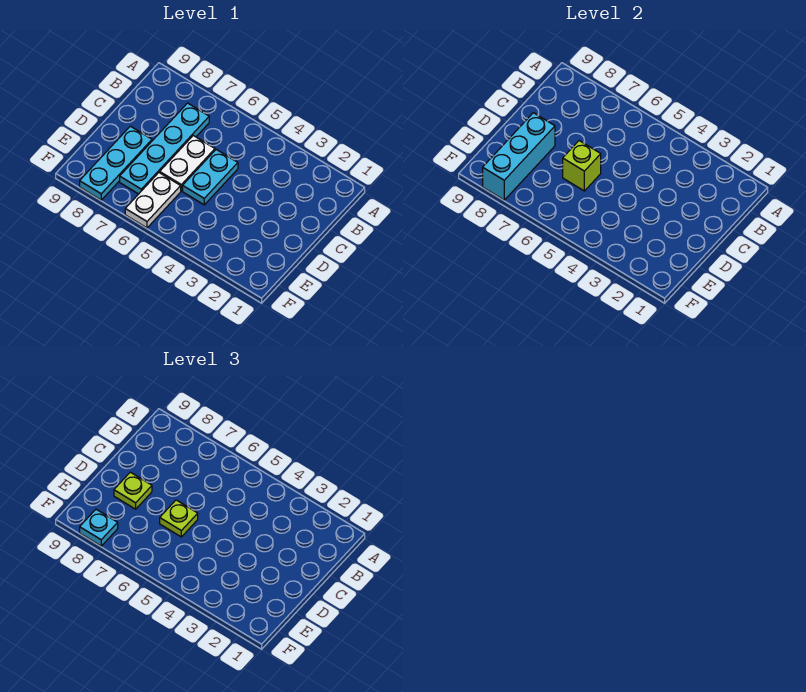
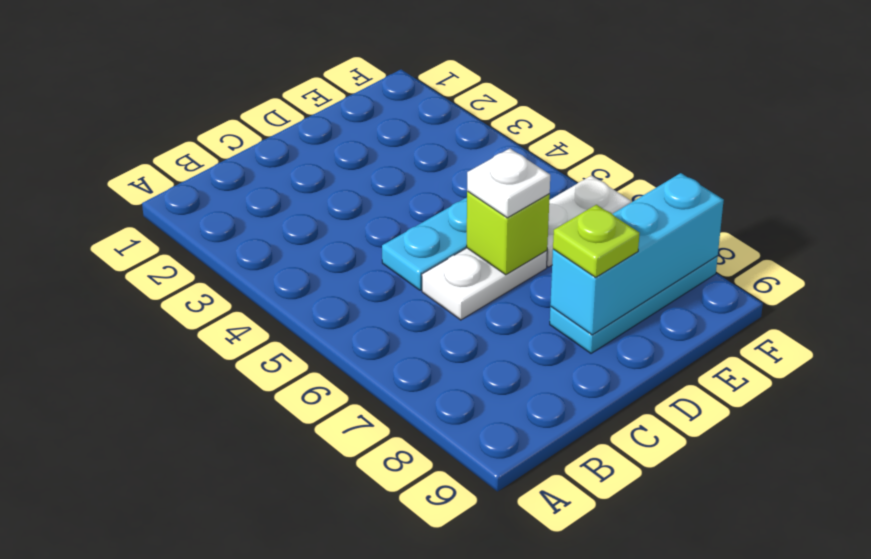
cyan 1x4 plate [120,103,209,194] -> none
lime 1x1 plate [160,500,198,537] -> white 1x1 plate [467,149,550,218]
cyan 1x1 plate [80,509,118,546] -> none

